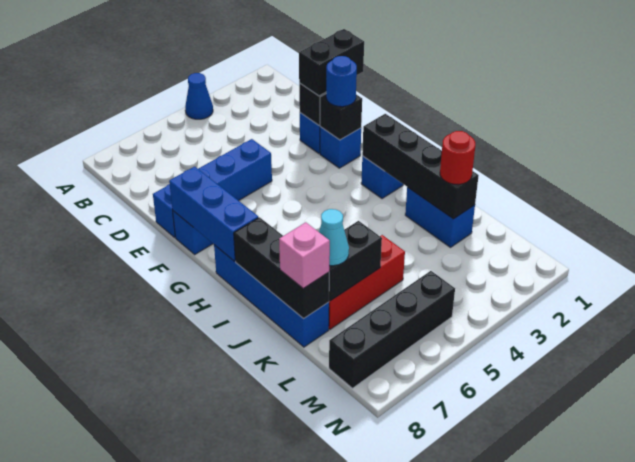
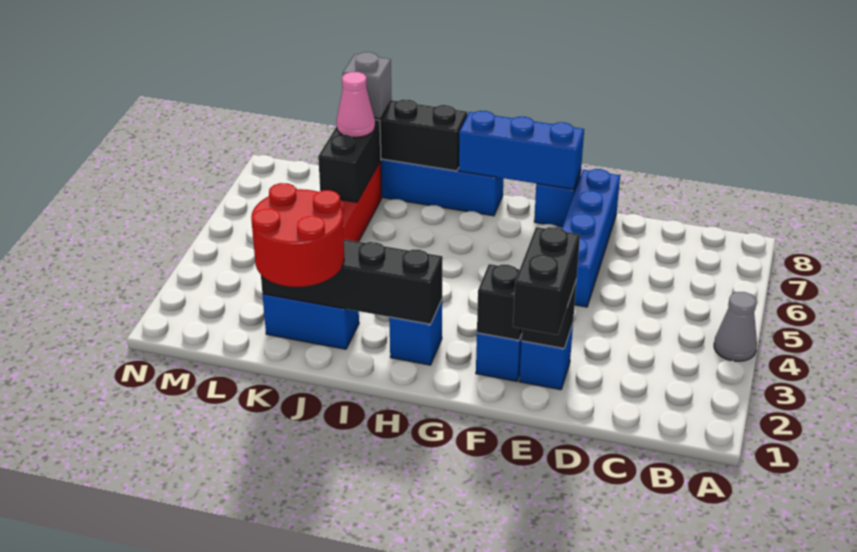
blue 1x1 cone [185,73,213,119] -> grey 1x1 cone [714,292,757,361]
blue 1x1 round brick [326,56,357,107] -> none
red 1x1 round brick [440,131,475,185] -> red 2x2 round brick [251,183,344,287]
cyan 1x1 cone [319,209,349,266] -> pink 1x1 cone [336,72,375,137]
pink 1x1 brick [279,222,330,288] -> grey 1x1 brick [343,52,392,119]
black 1x4 brick [329,271,455,388] -> none

